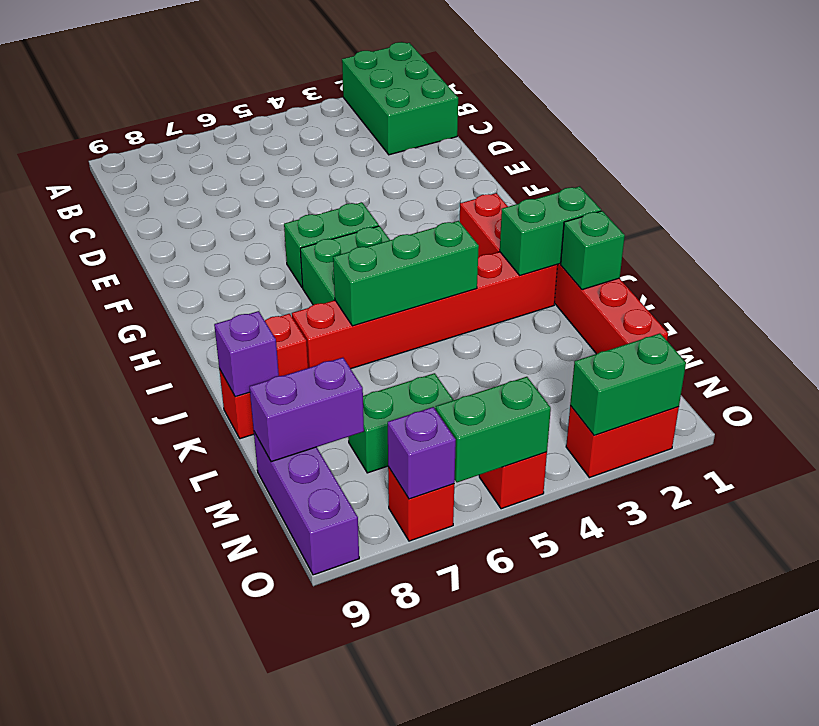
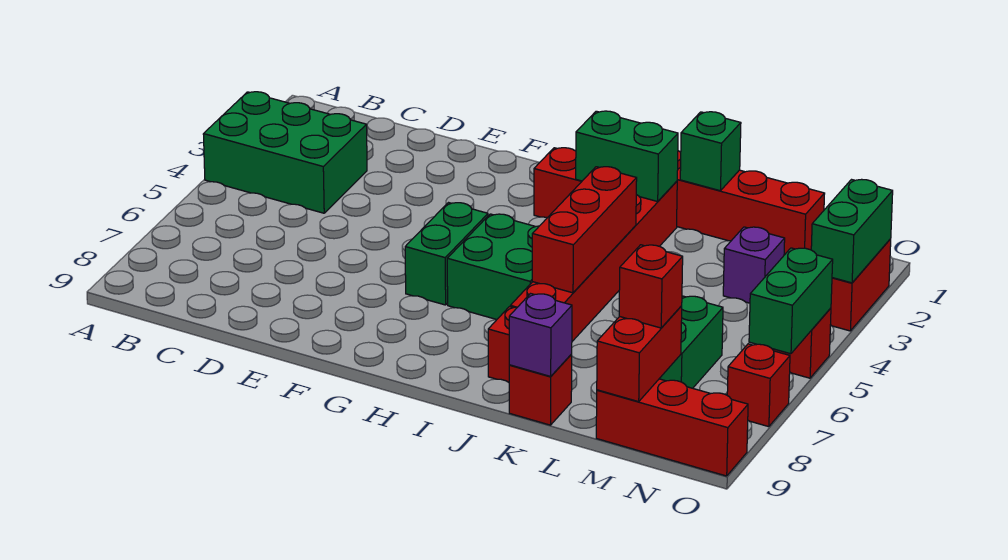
green 2x3 brick [342,42,458,155] -> green 2x3 brick moved to [203,92,367,213]
green 1x2 brick [500,186,601,275] -> green 1x2 brick turned to [576,111,678,201]
green 1x3 brick [333,221,479,326] -> red 1x3 brick [532,167,637,293]
purple 1x2 brick [249,358,364,462] -> red 1x2 brick [597,306,682,402]
none -> red 1x1 brick [619,245,683,328]
purple 1x3 brick [254,432,359,575] -> red 1x3 brick [596,379,748,476]
purple 1x1 brick [388,407,456,499] -> purple 1x1 brick moved to [723,227,785,303]

